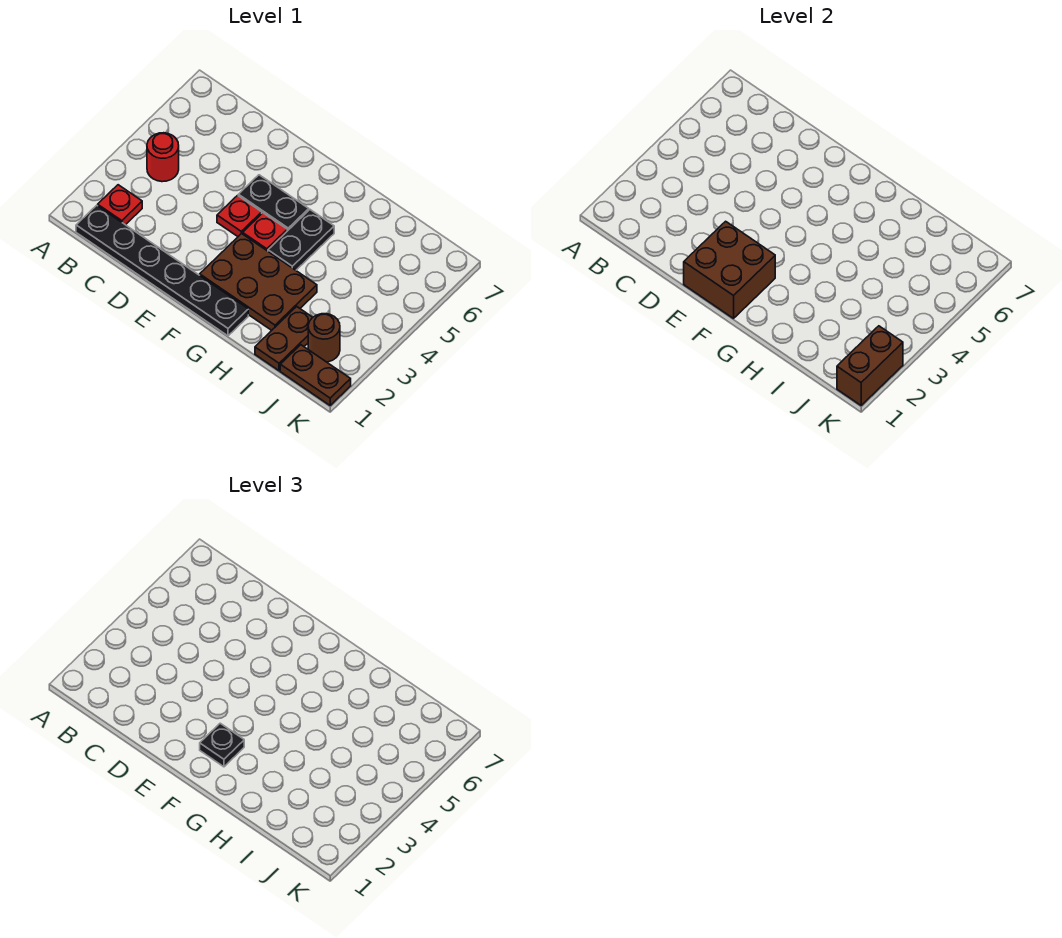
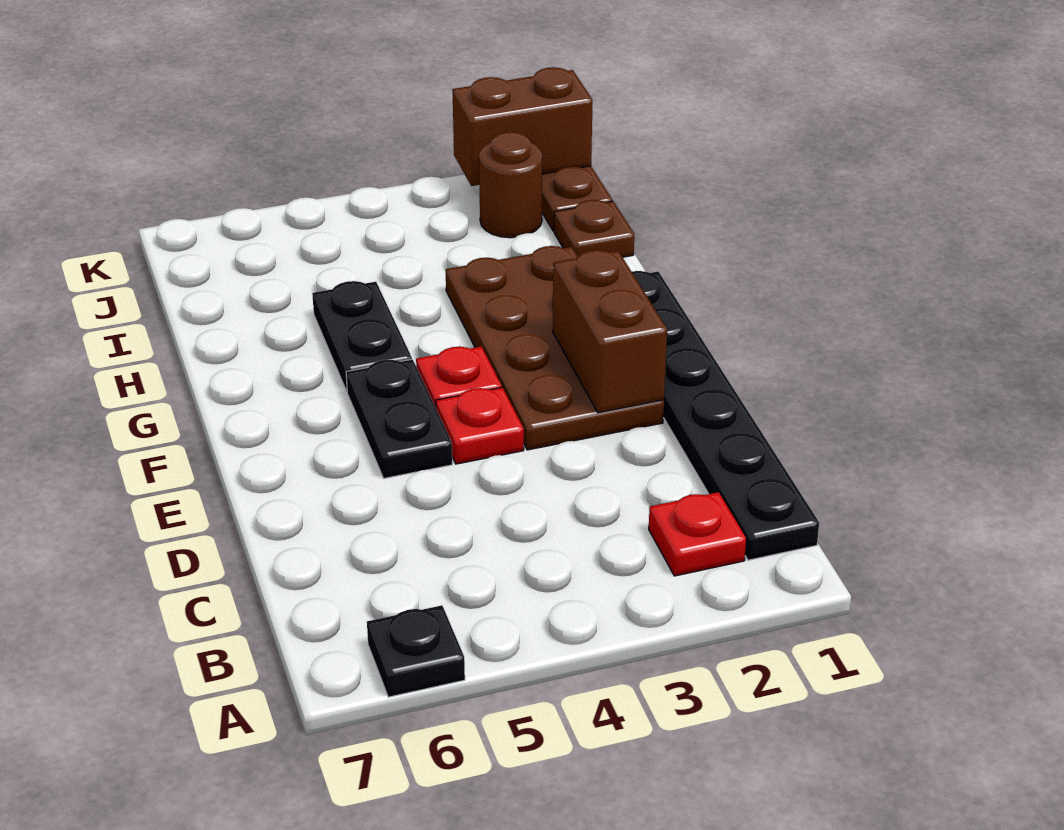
red 1x1 round brick [147,133,179,182] -> none
brown 2x2 brick [684,221,775,318] -> brown 1x2 brick [553,250,667,413]
brown 2x3 plate [200,233,317,330] -> brown 2x4 plate [446,246,664,450]
black 1x1 plate [200,723,244,767] -> black 1x1 plate moved to [367,605,465,697]
black 1x2 plate [268,210,334,270] -> black 1x2 plate turned to [312,281,412,391]
brown 1x2 plate [255,307,313,371] -> brown 1x1 plate [554,200,634,257]

